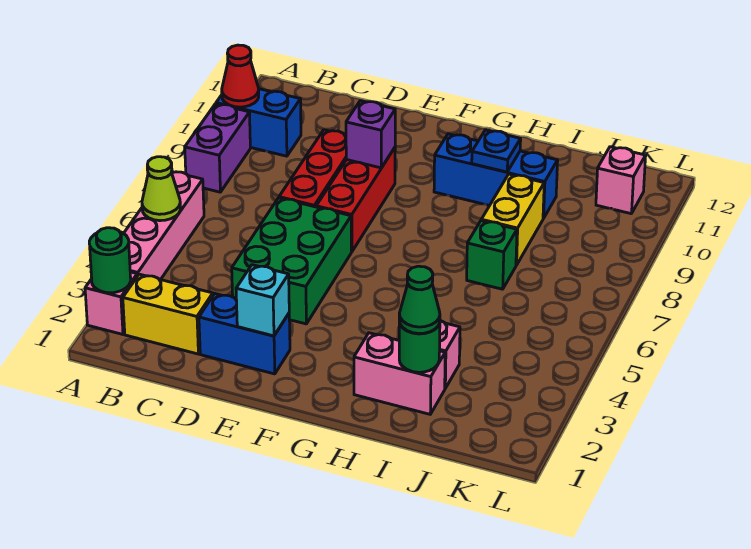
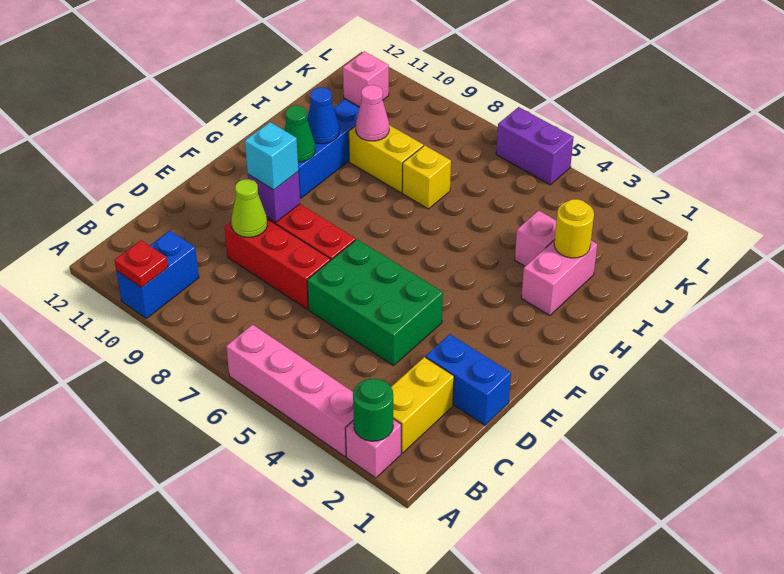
lime 1x1 cone [142,157,181,221] -> lime 1x1 cone moved to [231,179,267,237]
purple 1x2 brick [185,104,250,192] -> purple 1x2 brick moved to [496,107,574,185]
red 1x1 cone [222,45,259,107] -> red 1x1 plate [114,240,168,287]
blue 1x2 brick [199,294,290,374] -> blue 1x2 brick turned to [426,334,511,425]
cyan 1x1 brick [236,265,289,336] -> cyan 1x1 brick moved to [245,122,298,190]
blue 1x1 plate [472,130,521,172] -> blue 1x1 cone [307,88,339,144]
green 1x1 round brick [399,321,440,372] -> yellow 1x1 round brick [554,199,594,258]
green 1x1 cone [399,266,440,334] -> green 1x1 cone moved to [284,106,315,162]
green 1x1 brick [467,221,517,289] -> yellow 1x1 brick [402,145,451,209]
none -> pink 1x1 cone [356,85,389,141]

